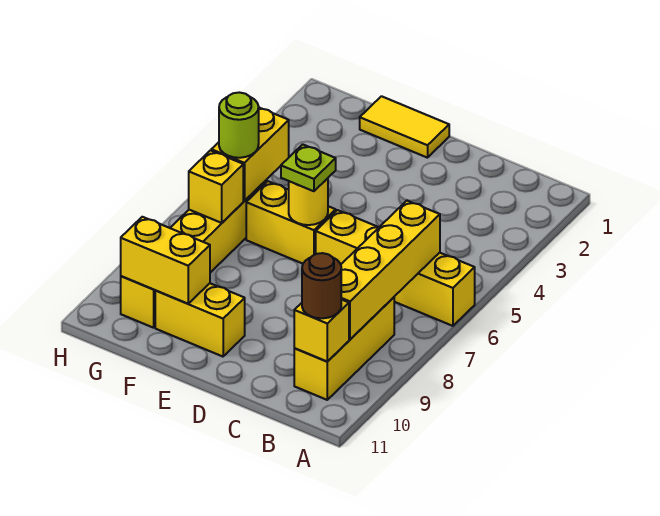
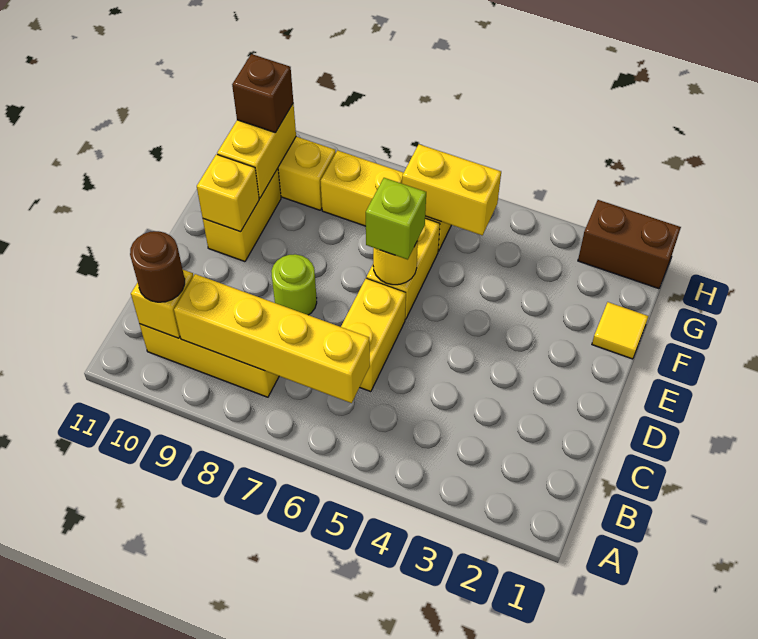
yellow 1x4 brick [316,210,475,326] -> yellow 1x2 brick [341,278,406,392]
yellow 1x2 tile [360,96,449,158] -> yellow 1x1 tile [592,302,648,359]
lime 1x1 plate [281,144,336,191] -> lime 1x1 brick [366,178,426,260]
lime 1x1 round brick [219,92,259,158] -> lime 1x1 round brick moved to [271,254,317,315]
yellow 1x1 brick [189,150,243,223] -> yellow 1x1 brick moved to [197,154,259,232]
none -> brown 1x1 brick [232,54,293,133]
none -> brown 1x2 brick [578,200,681,289]

